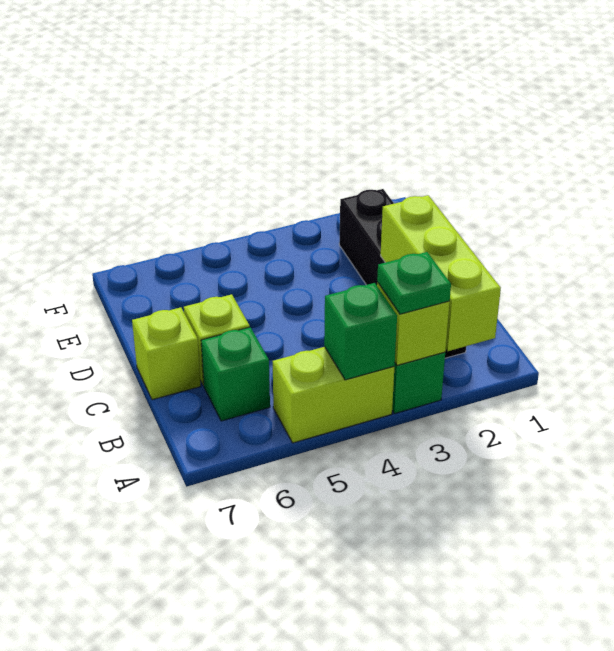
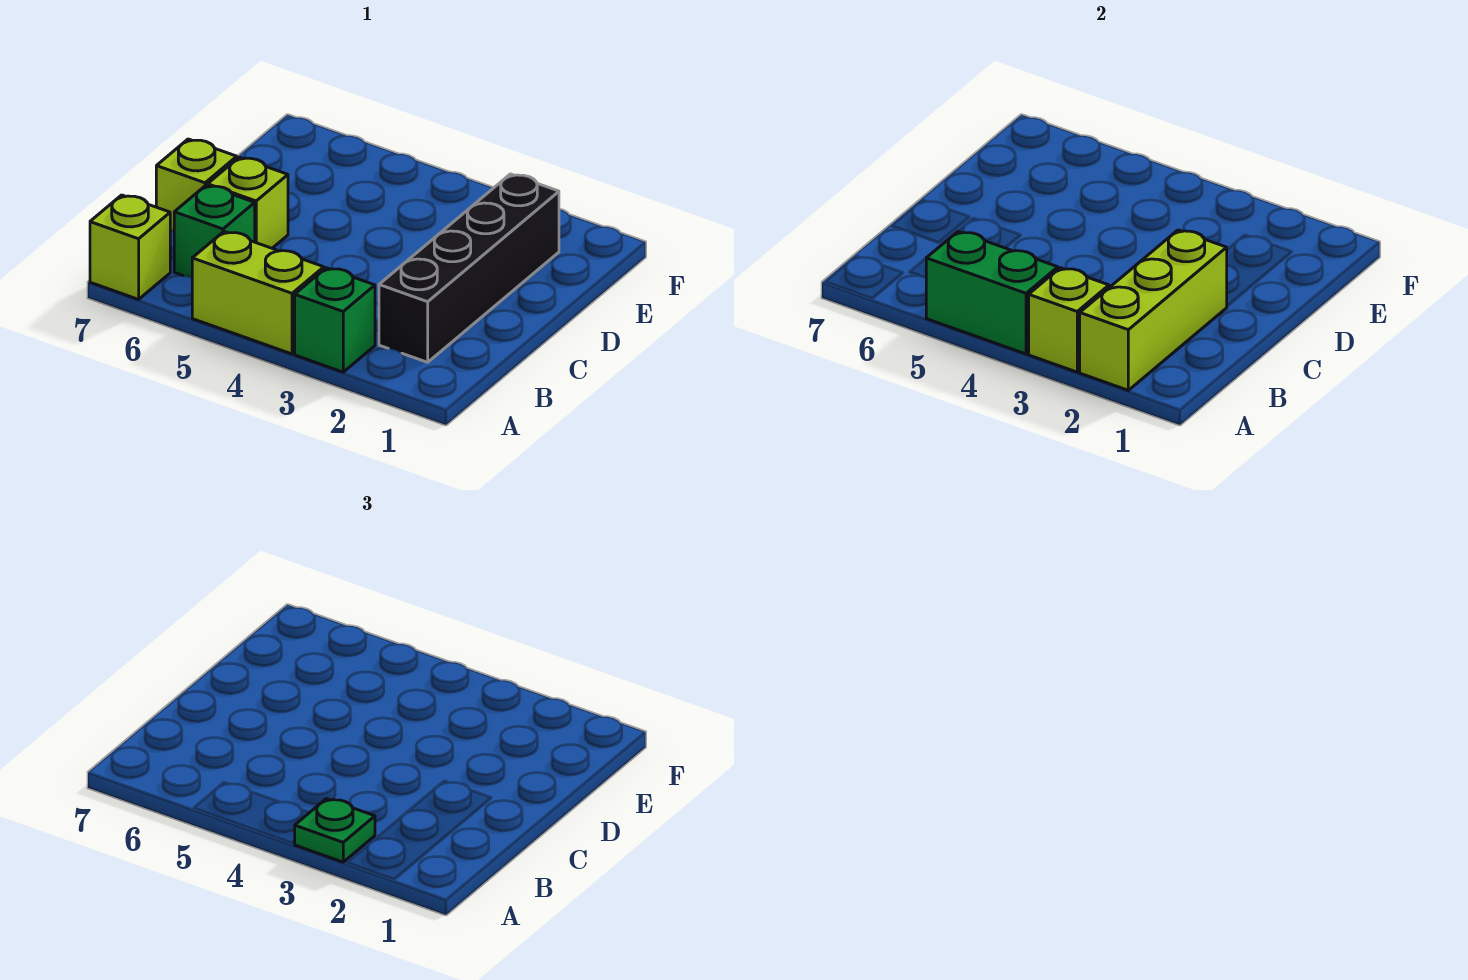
green 1x1 brick [324,283,397,380] -> green 1x2 brick [926,232,1058,354]
none -> lime 1x1 brick [90,195,170,299]

